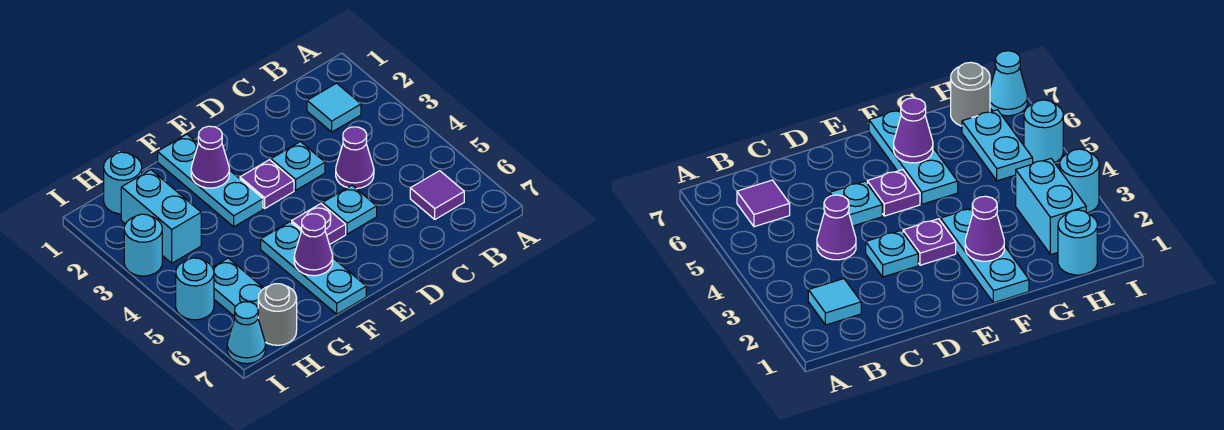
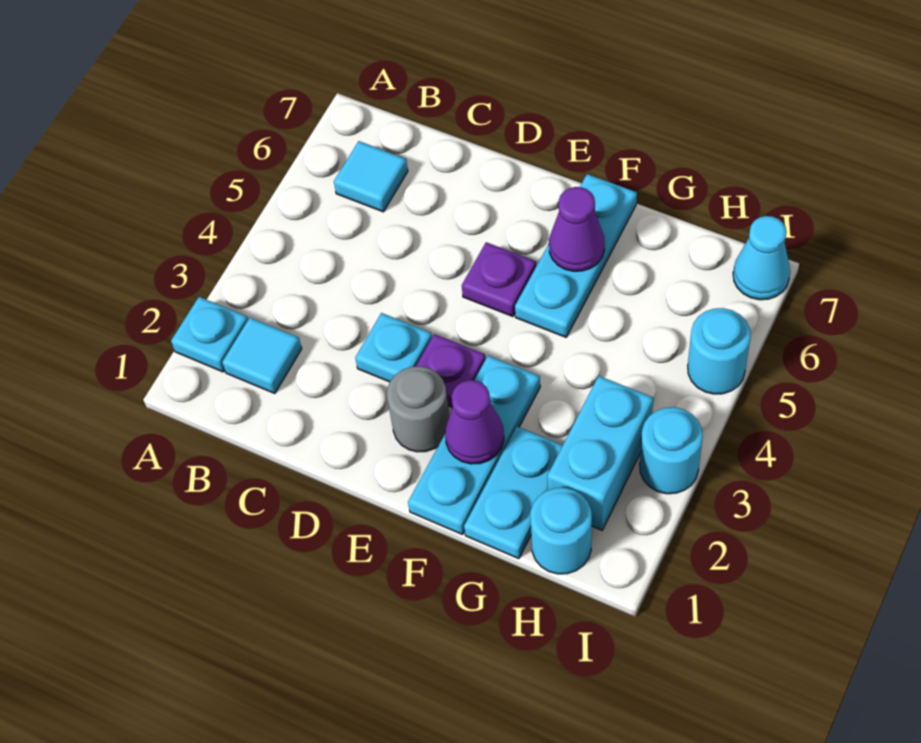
purple 1x1 tile [410,171,464,219] -> cyan 1x1 tile [334,141,408,212]
purple 1x1 cone [336,127,374,189] -> none
cyan 1x1 plate [323,185,377,234] -> cyan 1x1 plate moved to [171,297,248,372]
cyan 1x2 plate [213,258,264,317] -> cyan 1x2 plate moved to [464,427,563,559]
grey 1x1 round brick [258,284,297,345] -> grey 1x1 round brick moved to [387,366,449,452]

